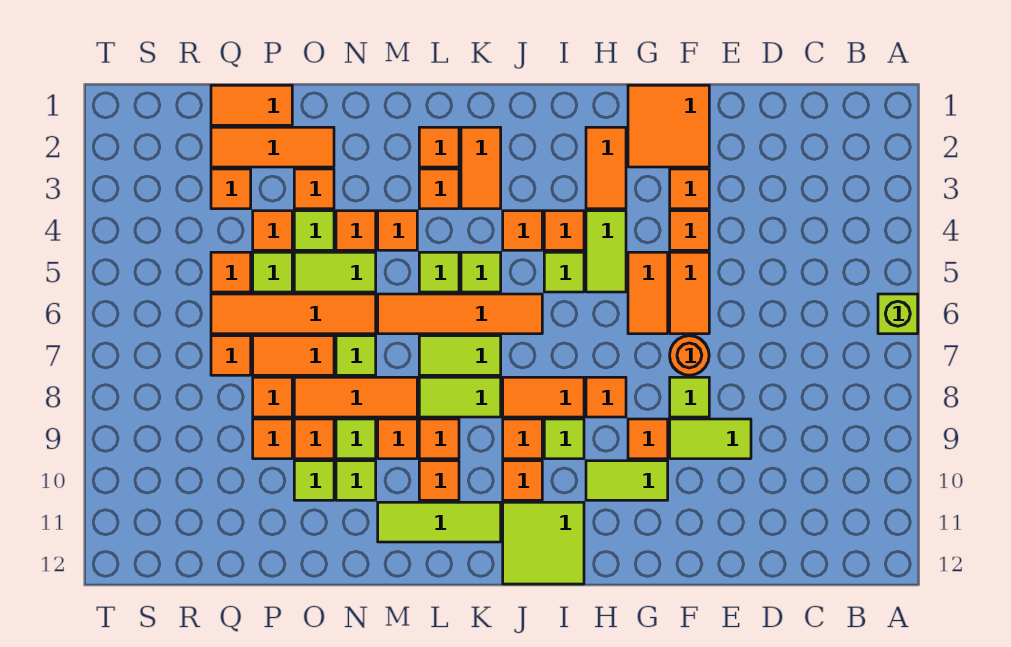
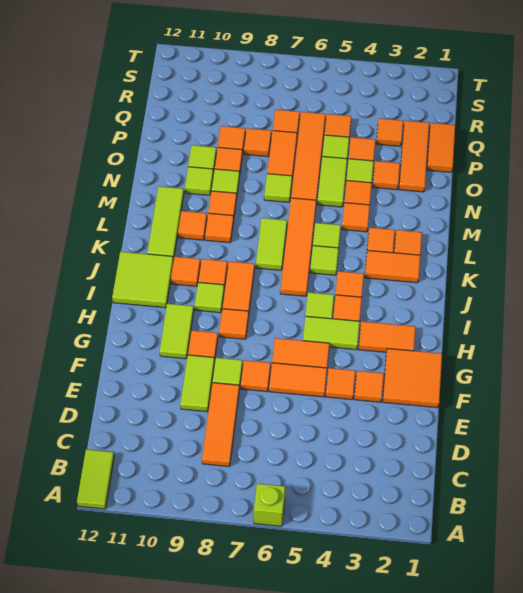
orange 1x1 round brick [670,336,709,375] -> orange 1x1 tile [241,360,271,392]
lime 1x2 tile [419,377,501,417] -> lime 1x2 tile moved to [77,449,114,509]
orange 1x3 tile [294,377,417,417] -> orange 1x3 tile moved to [202,383,239,467]

